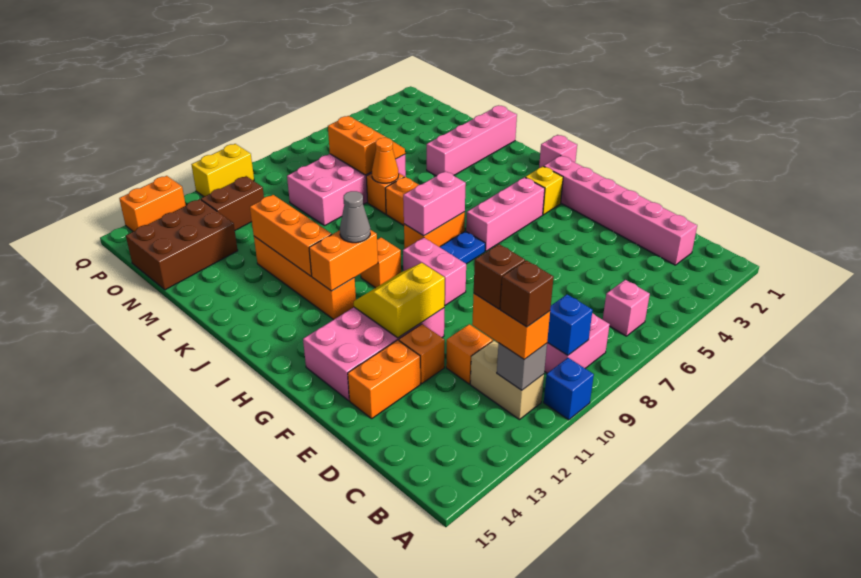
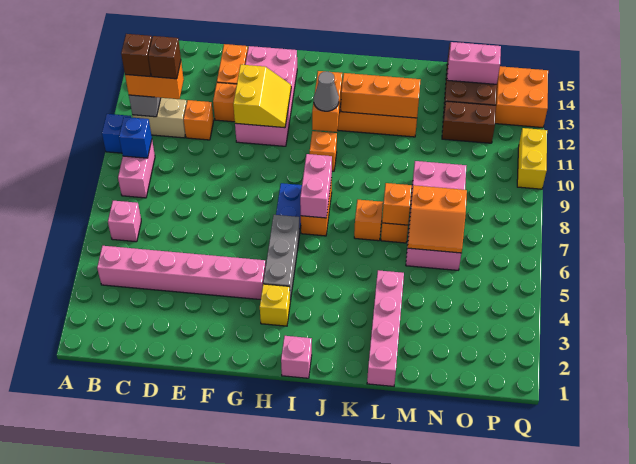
pink 1x6 brick [544,156,697,265] -> pink 1x6 brick moved to [97,246,266,300]
pink 1x2 brick [403,238,466,305] -> pink 1x2 brick moved to [447,42,501,84]
pink 1x3 brick [466,177,545,251] -> grey 1x3 brick [263,215,300,301]
orange 1x1 cone [372,138,399,183] -> orange 1x1 brick [382,183,412,225]
brown 1x2 brick [201,176,264,230] -> brown 1x2 brick turned to [442,101,496,143]
orange 1x2 brick [119,176,186,232] -> orange 2x2 brick [495,66,548,128]

